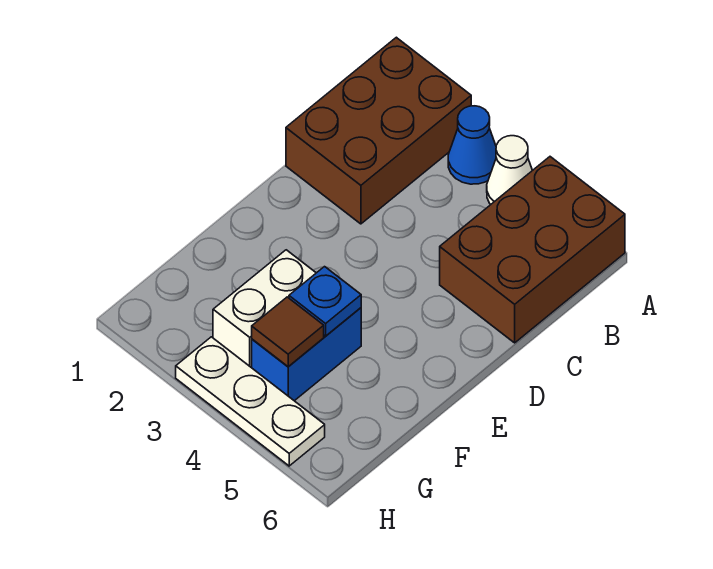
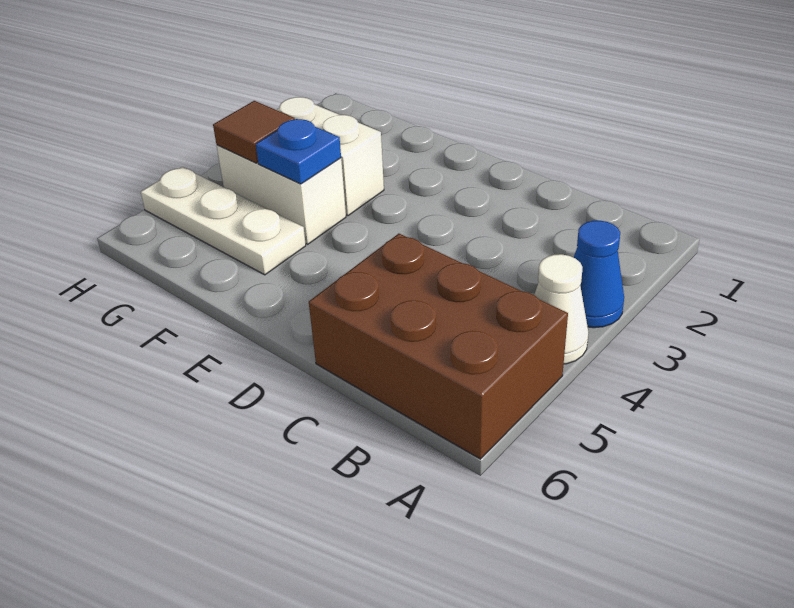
brown 2x3 brick [286,37,471,224] -> none
blue 1x2 brick [252,308,361,401] -> white 1x2 brick [217,145,346,244]
white 1x3 plate [176,337,325,466] -> white 1x3 plate turned to [141,167,306,275]

